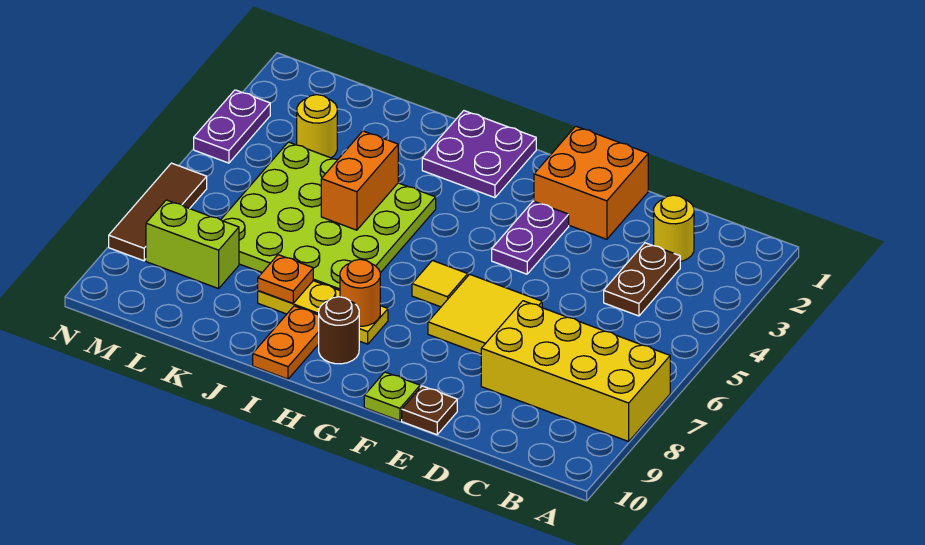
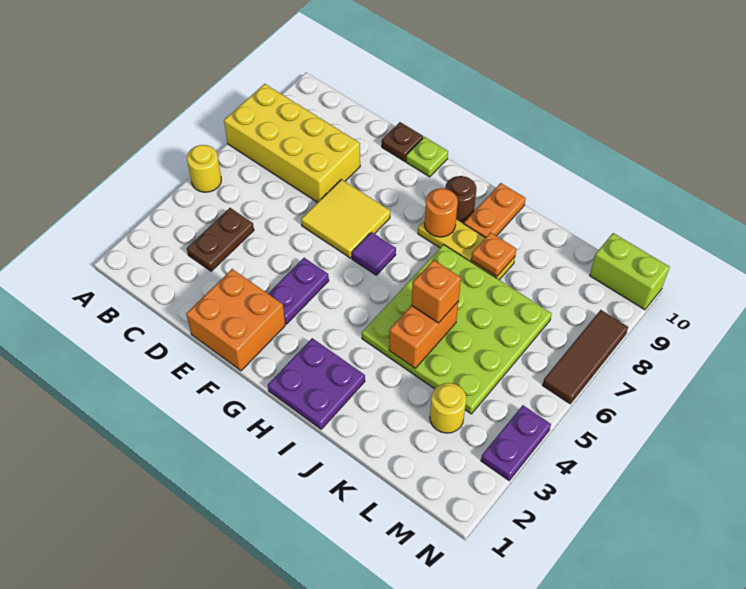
yellow 1x1 round brick [654,195,694,262] -> yellow 1x1 round brick moved to [187,145,221,192]
yellow 1x1 tile [412,260,468,307] -> purple 1x1 tile [352,232,396,275]
none -> orange 1x1 brick [411,260,461,323]
lime 1x2 brick [146,200,239,289] -> lime 1x2 brick moved to [590,233,670,310]

